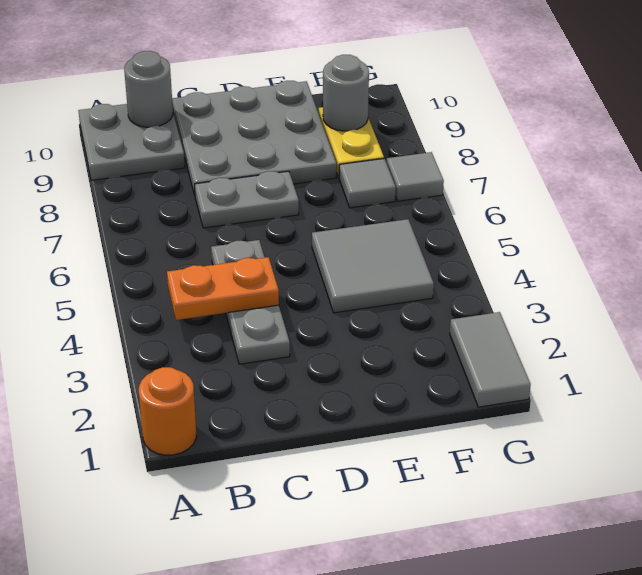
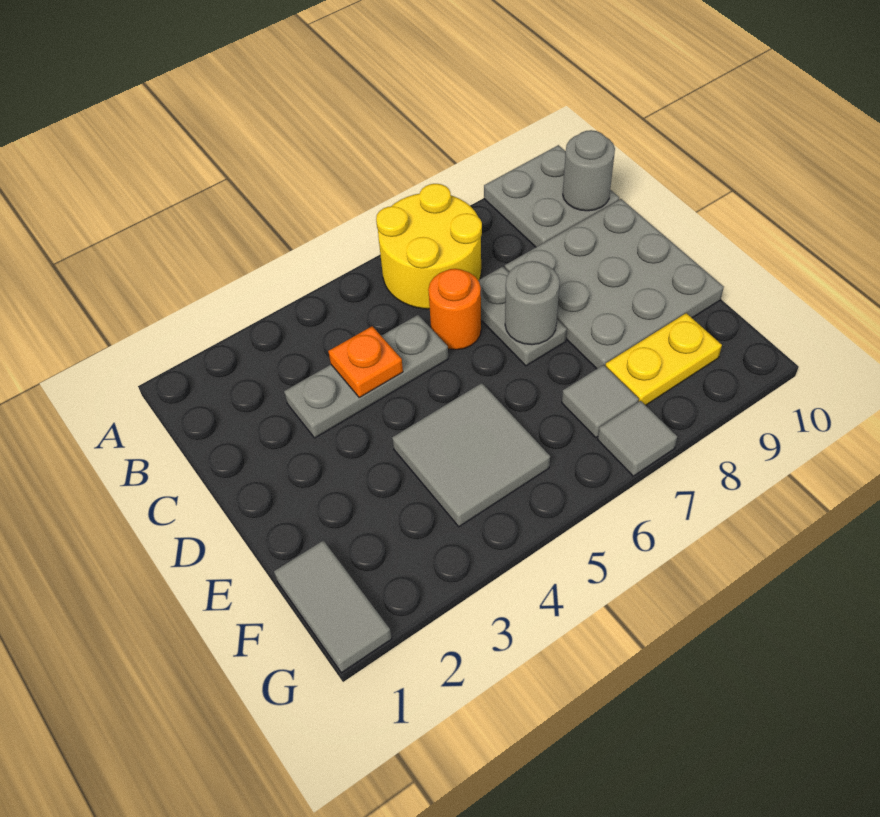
orange 1x1 round brick [139,367,196,455] -> orange 1x1 round brick moved to [428,269,481,350]
none -> yellow 2x2 round brick [376,184,482,309]
orange 1x2 plate [167,257,279,320] -> orange 1x1 plate [328,326,403,398]
grey 1x1 round brick [323,55,369,131] -> grey 1x1 round brick moved to [505,261,560,345]
grey 1x2 tile [450,312,531,407] -> grey 1x2 tile turned to [274,540,392,673]

